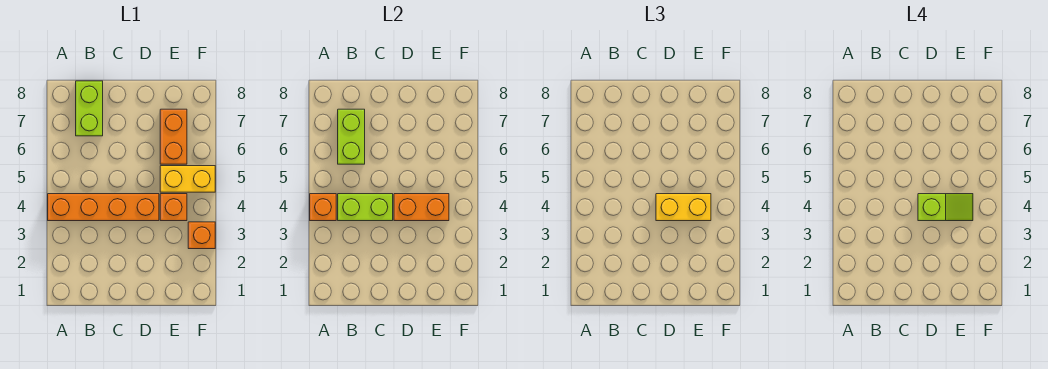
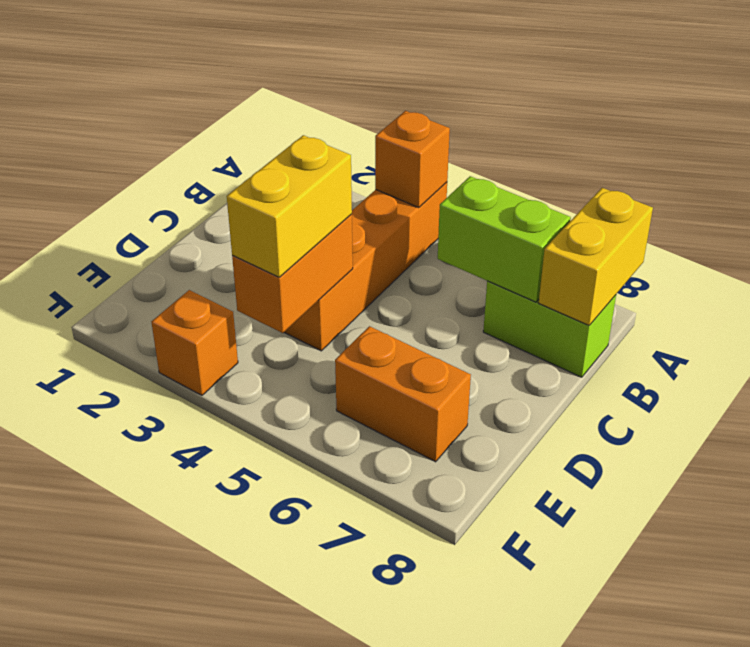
lime 1x2 brick [338,194,393,221] -> none
lime 1x2 slope [918,194,973,221] -> none
orange 1x1 brick [160,194,187,221] -> none
yellow 1x2 brick [160,166,215,192] -> yellow 1x2 brick moved to [539,188,653,325]

